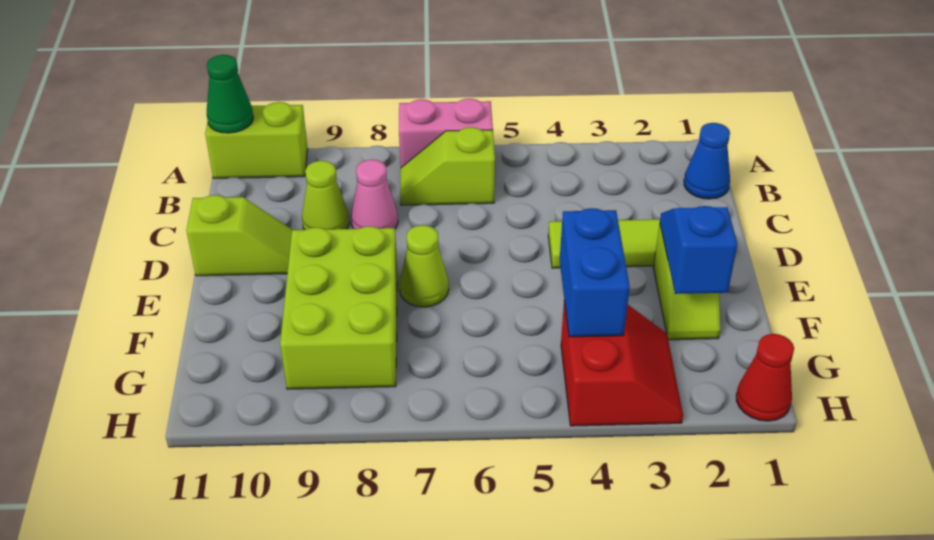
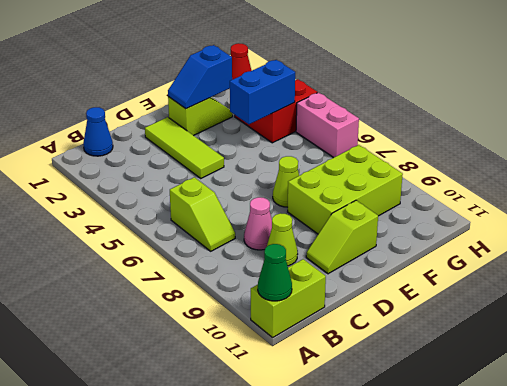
pink 1x2 brick [399,99,493,167] -> pink 1x2 brick moved to [296,92,359,158]
lime 1x2 brick [205,102,308,178] -> lime 1x2 brick turned to [251,259,326,337]
lime 1x2 slope [186,195,292,276] -> lime 1x2 slope turned to [306,200,378,274]

